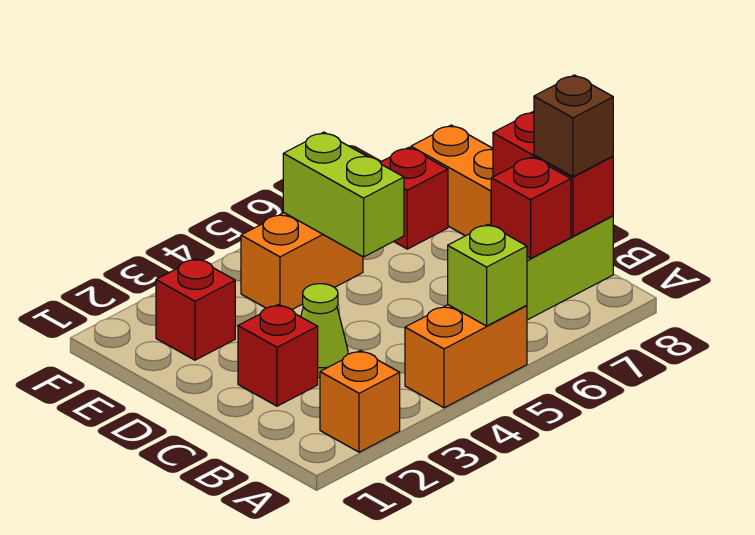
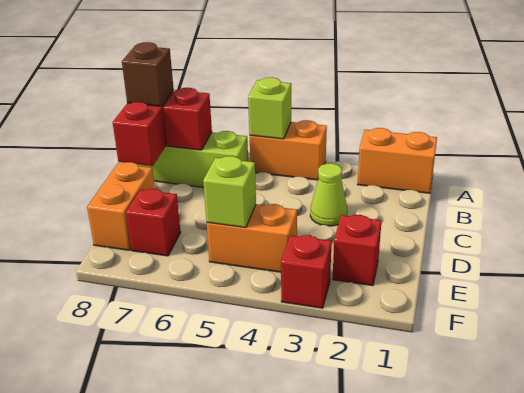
orange 1x1 brick [320,351,400,452] -> orange 1x2 brick [358,128,437,193]
red 1x1 brick [238,305,318,406] -> red 1x1 brick moved to [281,235,332,308]
lime 1x2 brick [283,132,404,257] -> lime 1x1 brick [203,156,256,228]

